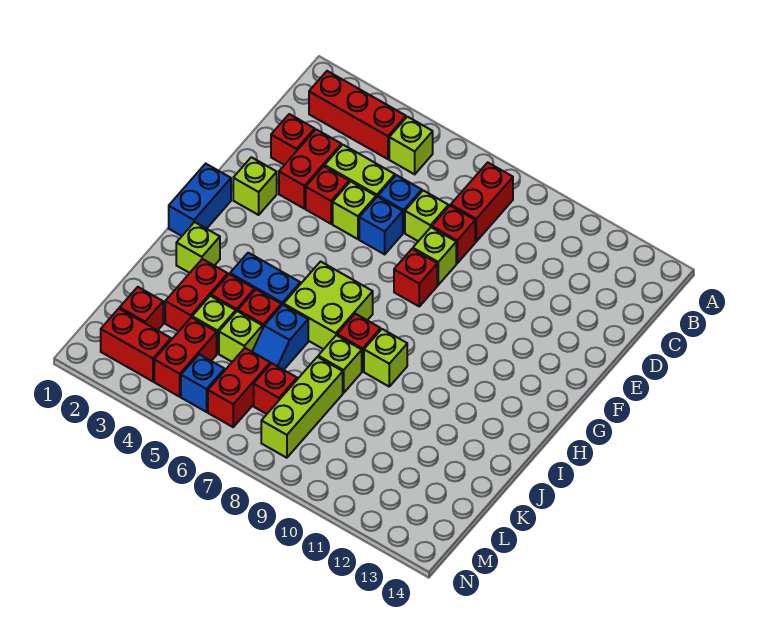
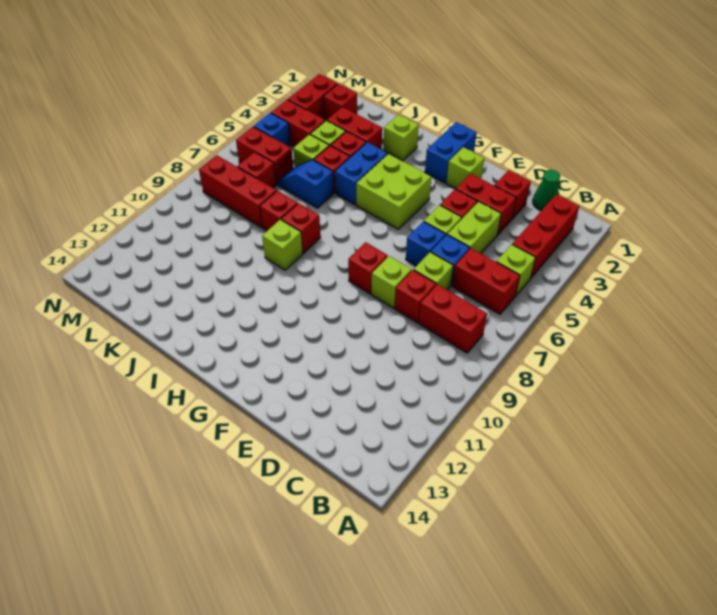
none -> red 1x2 brick [452,248,520,314]
none -> green 1x1 cone [533,170,560,211]
blue 1x2 brick [169,164,231,236] -> blue 1x2 brick turned to [425,122,477,183]
lime 2x2 brick [284,262,373,349] -> lime 2x2 brick moved to [356,154,431,229]
lime 1x1 brick [318,335,362,393] -> red 1x1 brick [260,191,298,231]
lime 1x3 brick [261,357,343,458] -> red 1x3 brick [199,155,277,227]

